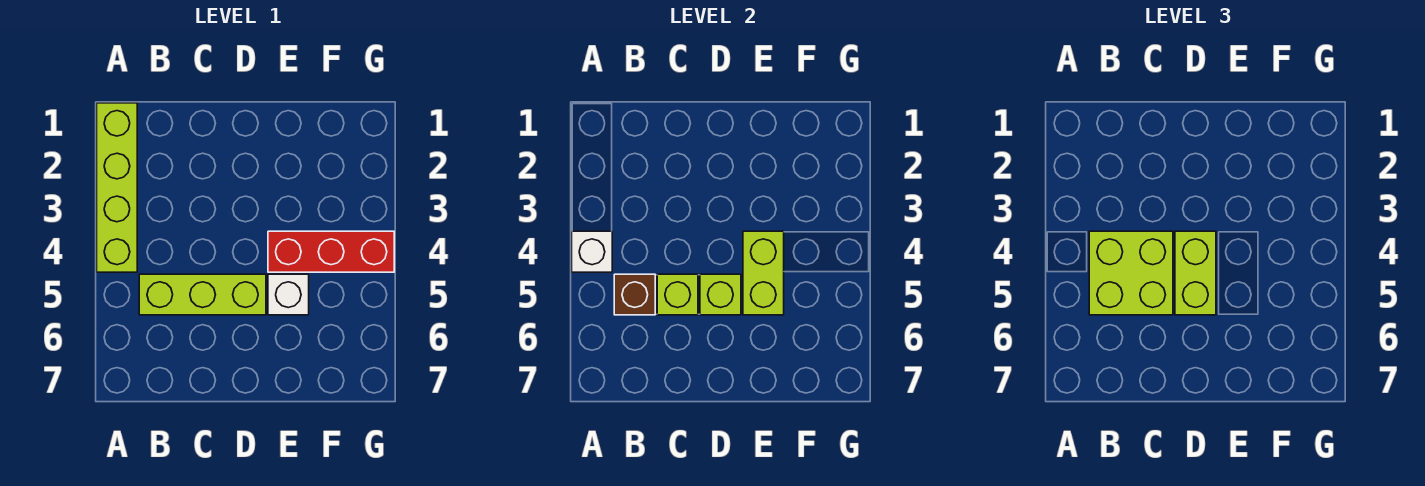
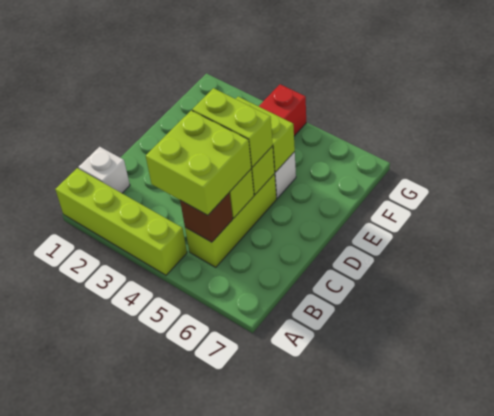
white 1x1 brick [572,231,612,272] -> white 1x1 brick moved to [78,147,130,193]

